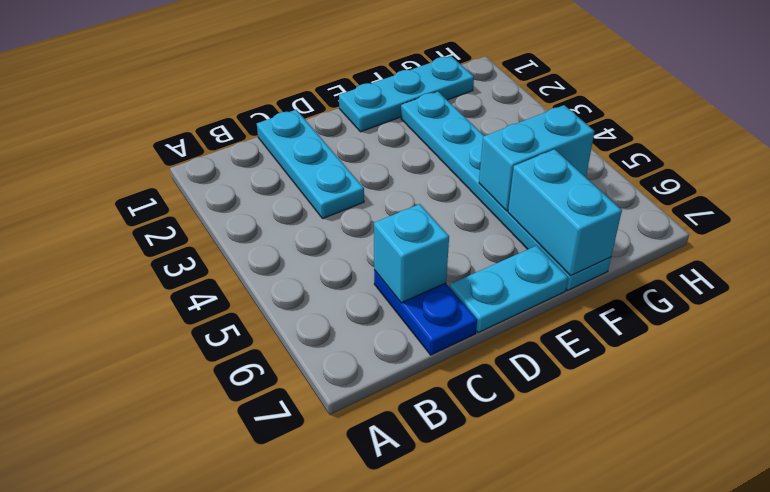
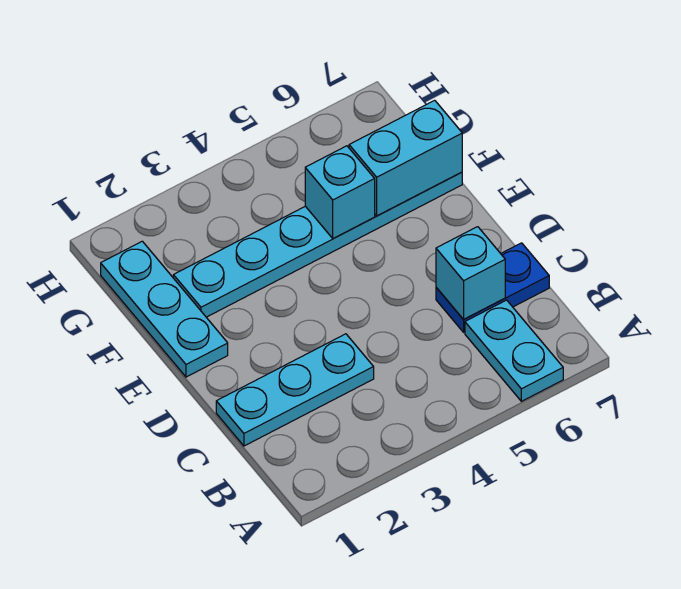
cyan 1x2 plate [450,246,568,333] -> cyan 1x2 plate moved to [465,300,563,401]
cyan 1x2 brick [479,105,595,211] -> cyan 1x1 brick [305,146,375,239]

